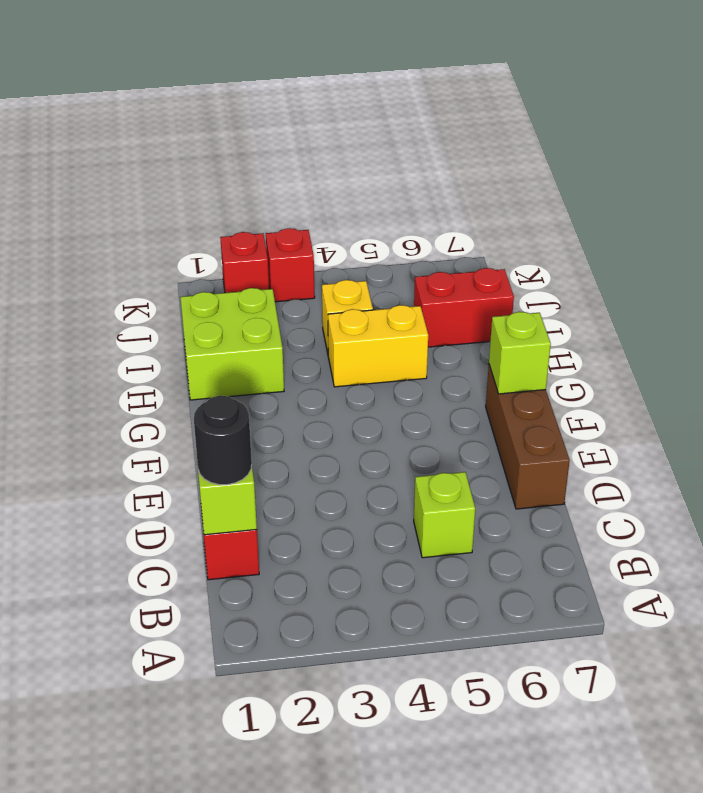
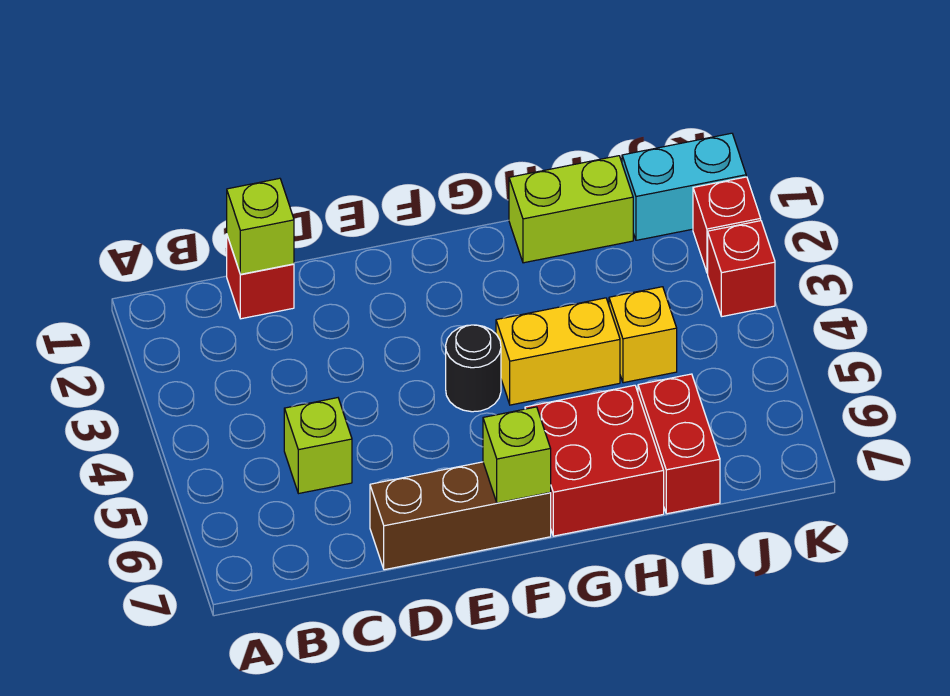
black 1x1 round brick [194,396,252,485] -> black 1x1 round brick moved to [446,325,501,412]
none -> red 2x2 brick [525,385,664,536]
lime 2x2 brick [180,288,284,400] -> lime 1x2 brick [509,156,633,263]
yellow 1x2 brick [328,305,428,387] -> yellow 1x2 brick turned to [496,298,620,405]
none -> cyan 1x2 brick [622,133,746,240]

